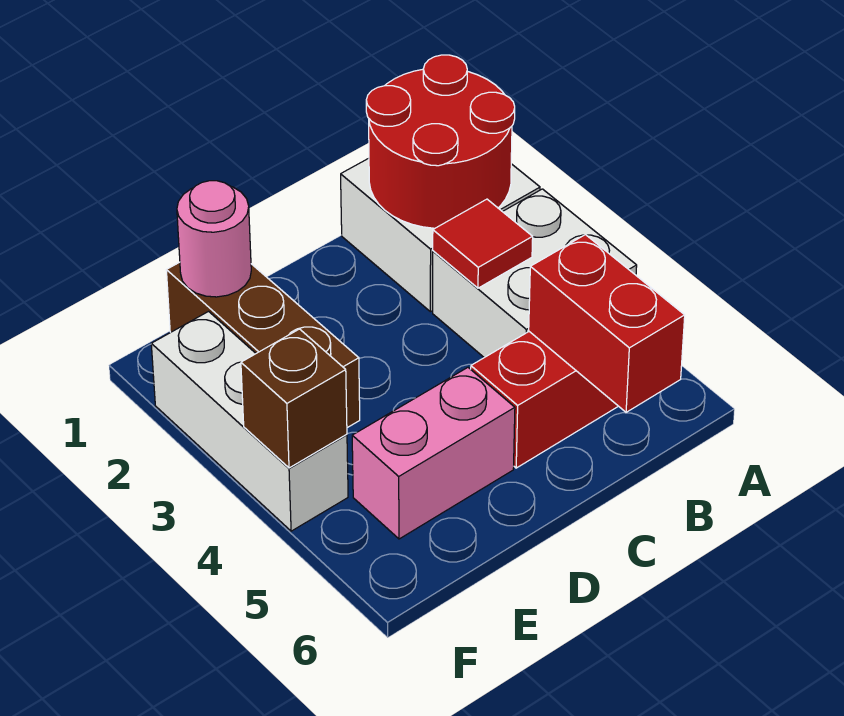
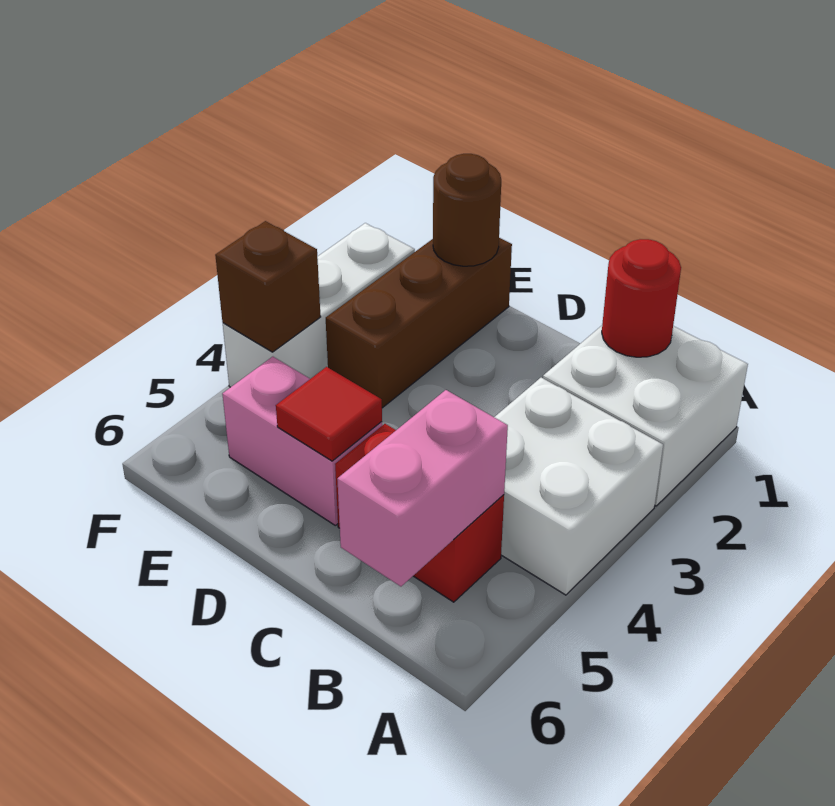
red 2x2 round brick [366,55,515,228] -> red 1x1 round brick [602,239,681,357]
red 1x1 tile [433,199,533,288] -> red 1x1 tile moved to [276,367,382,461]
red 1x2 brick [529,235,685,412] -> pink 1x2 brick [337,390,508,586]
pink 1x1 round brick [177,181,251,297] -> brown 1x1 round brick [433,154,501,266]

